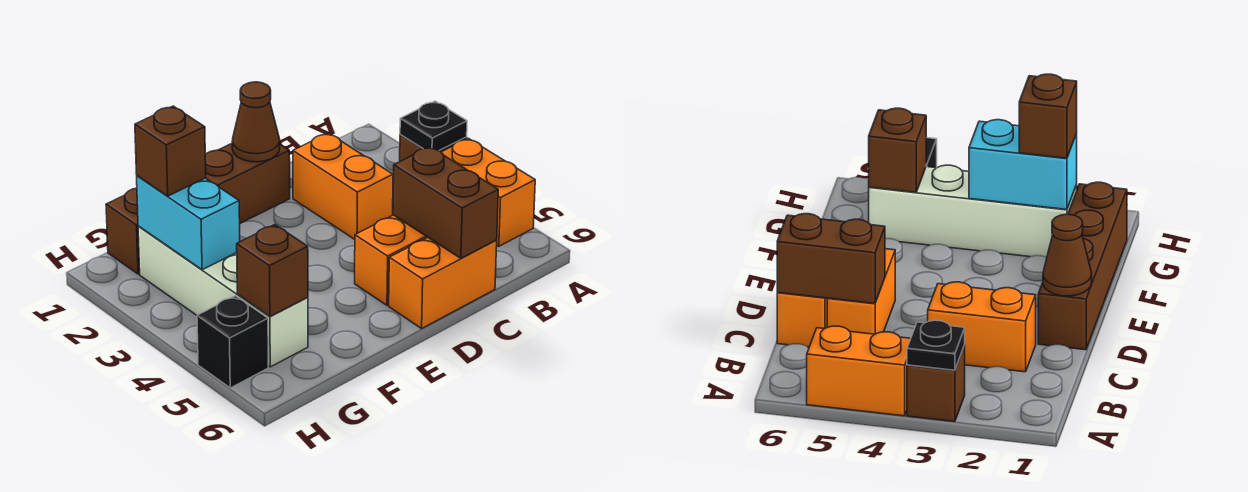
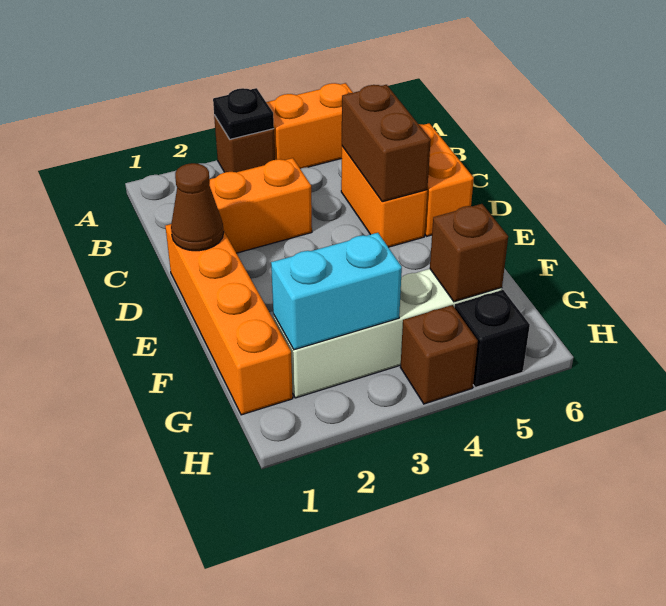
brown 1x2 brick [393,147,498,258] -> brown 1x2 brick turned to [342,85,431,202]
brown 1x4 brick [106,144,290,274] -> orange 1x4 brick [165,224,293,415]
brown 1x1 brick [135,106,206,196] -> brown 1x1 brick moved to [400,305,478,404]

